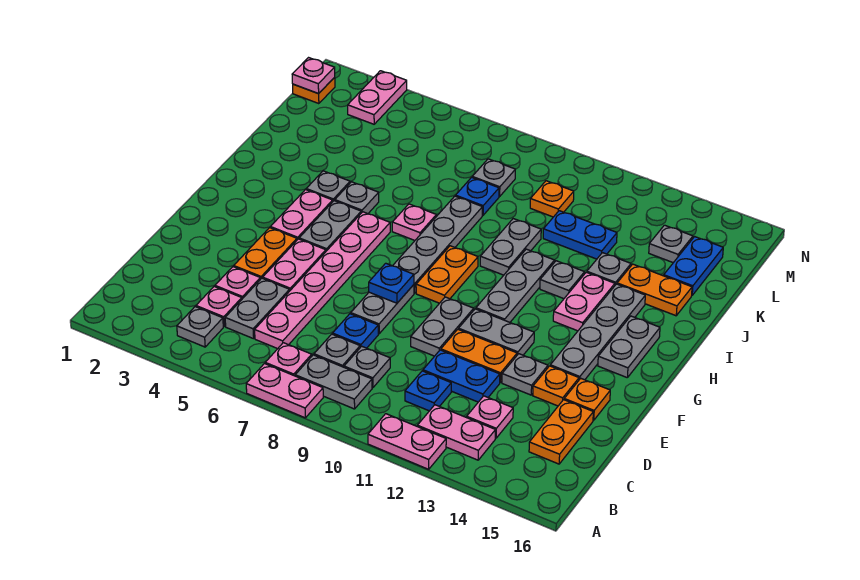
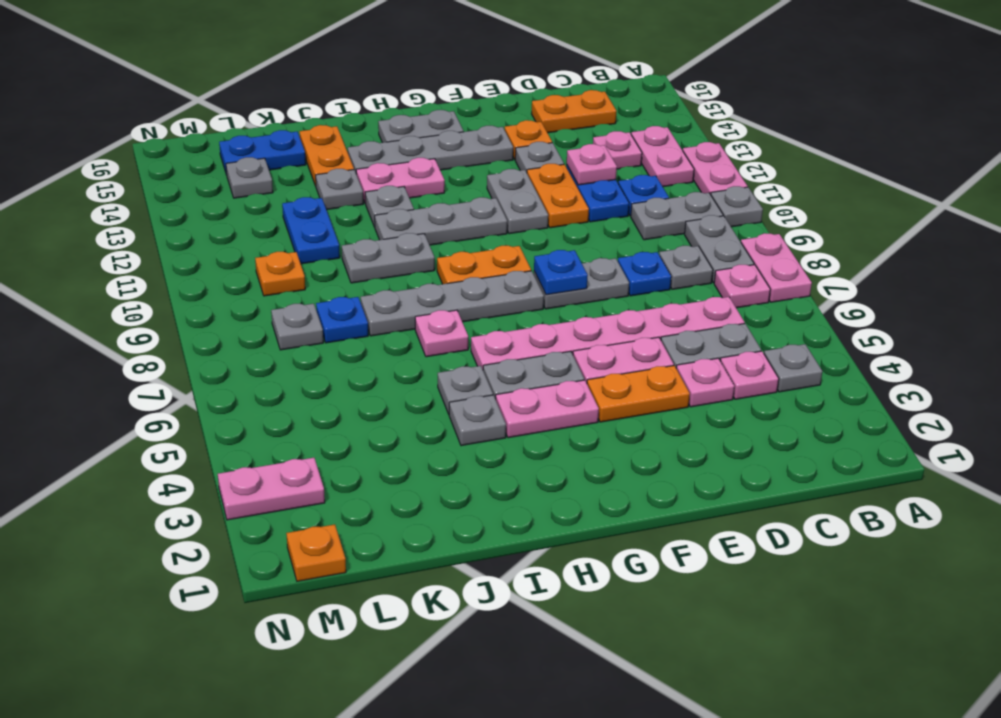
grey 1x1 plate [344,346,390,388] -> grey 1x1 plate moved to [711,186,763,227]
grey 1x2 plate [411,297,474,356] -> grey 1x2 plate moved to [631,192,723,240]
orange 1x1 plate [564,378,610,420] -> none
pink 1x1 plate [292,58,335,94] -> pink 1x1 plate moved to [567,144,617,185]

